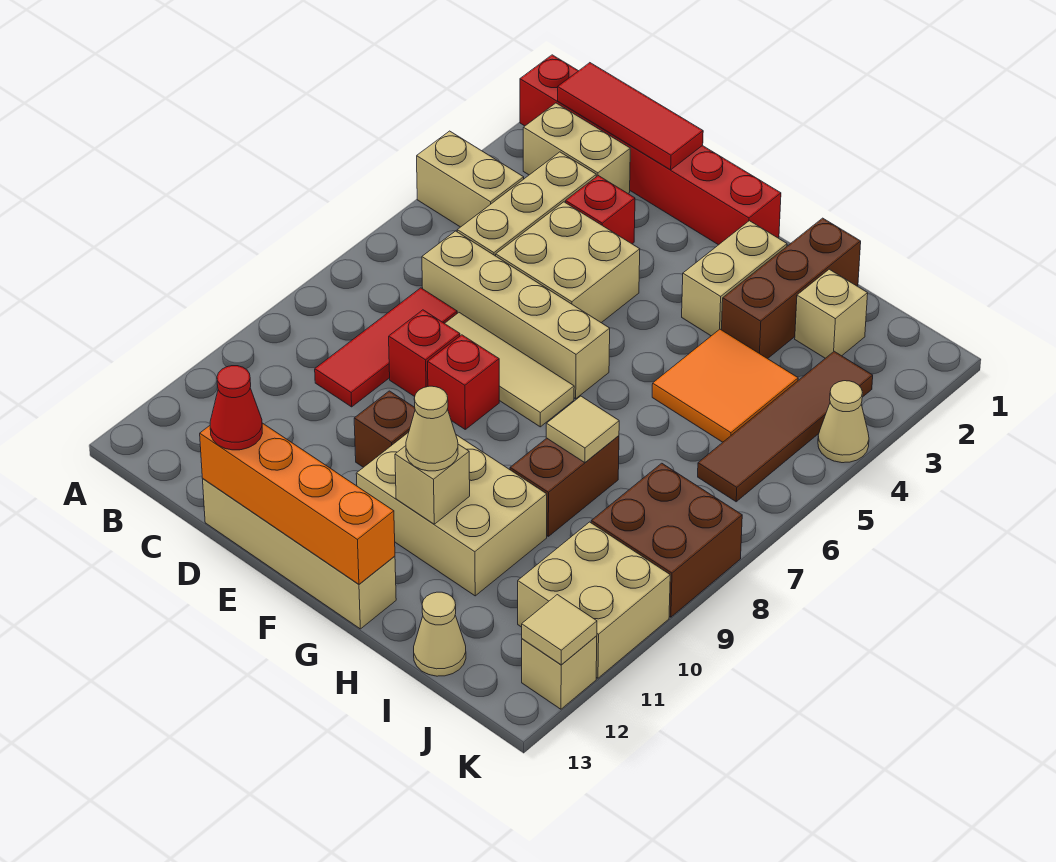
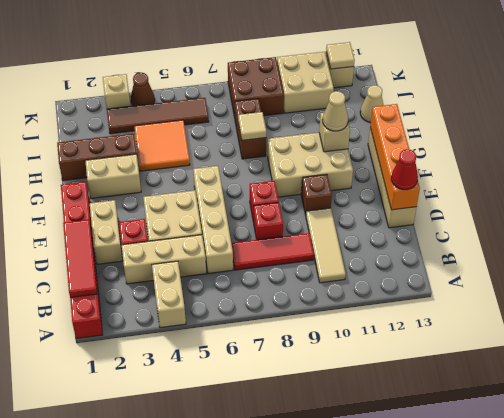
tan 1x2 brick [523,103,630,193] -> tan 1x2 brick moved to [90,200,123,264]
tan 1x3 tile [445,313,574,427] -> tan 1x3 tile moved to [306,208,346,283]
tan 2x3 brick [356,432,547,596] -> tan 2x3 brick turned to [268,132,353,197]
brown 1x2 brick [510,436,619,536] -> brown 1x2 brick turned to [235,99,266,159]
tan 1x1 brick [795,269,868,358] -> tan 1x1 brick moved to [103,74,130,109]
tan 1x1 cone [818,381,869,463] -> brown 1x1 cone [131,73,155,106]

